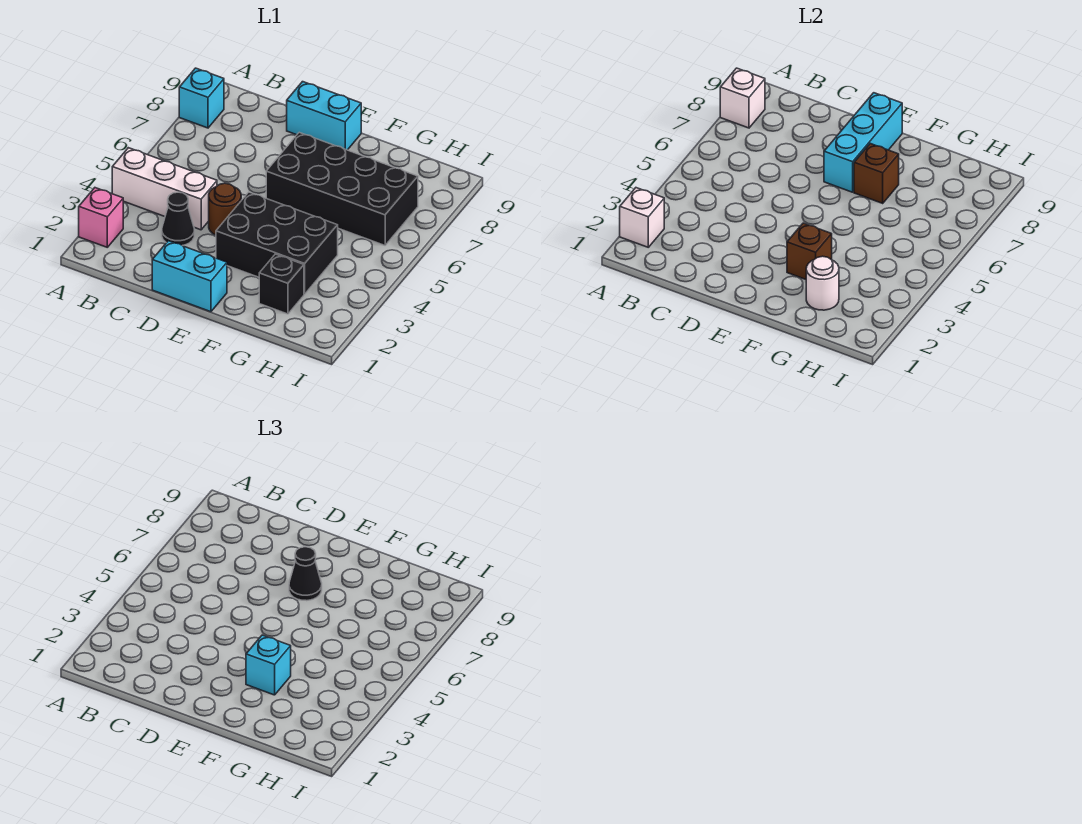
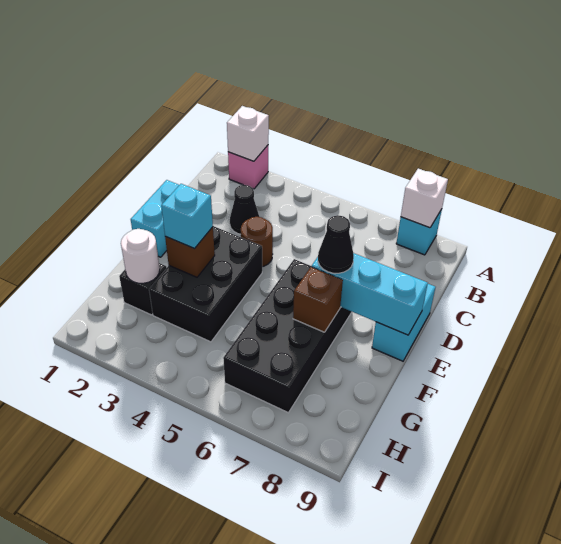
white 1x3 brick [112,148,217,230] -> none

